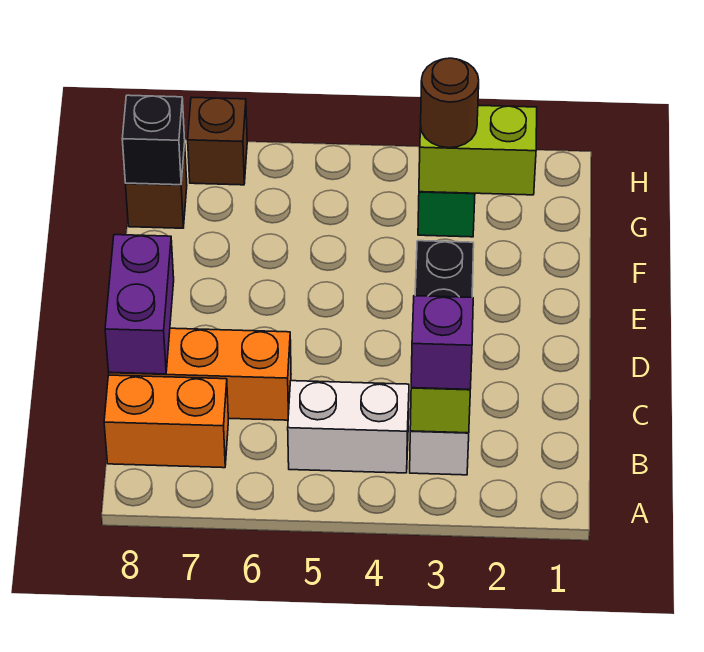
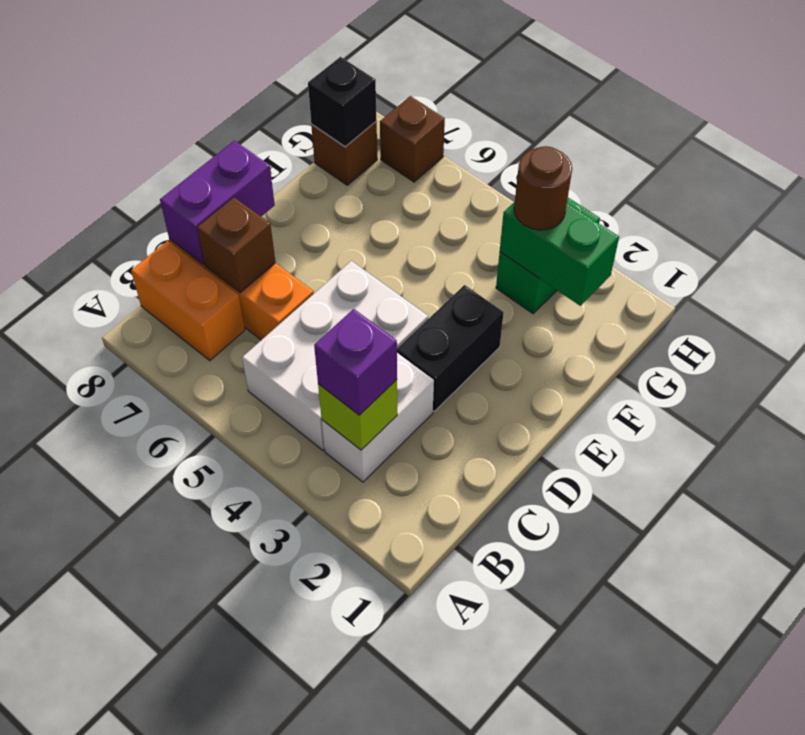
white 1x2 brick [288,381,409,473] -> white 2x3 brick [242,261,428,450]
none -> brown 1x1 brick [197,197,276,293]
lime 1x2 brick [419,105,537,195] -> green 1x2 brick [500,202,619,306]

